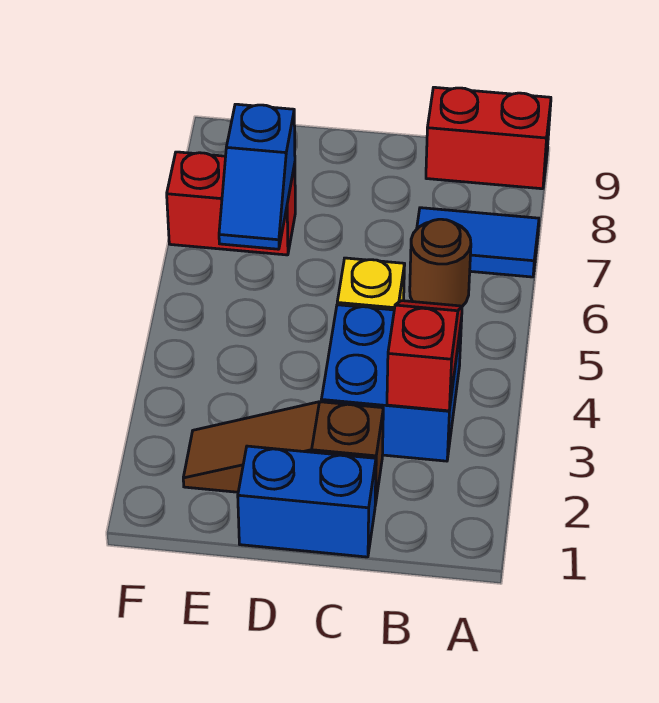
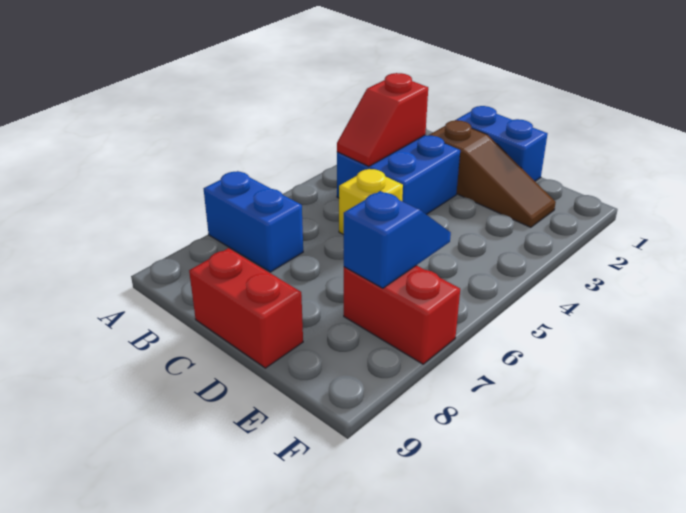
blue 1x2 tile [417,208,539,277] -> blue 1x2 brick [204,171,303,272]
red 1x2 brick [426,87,551,189] -> red 1x2 brick moved to [189,248,303,368]
brown 1x1 round brick [410,219,471,306] -> none

